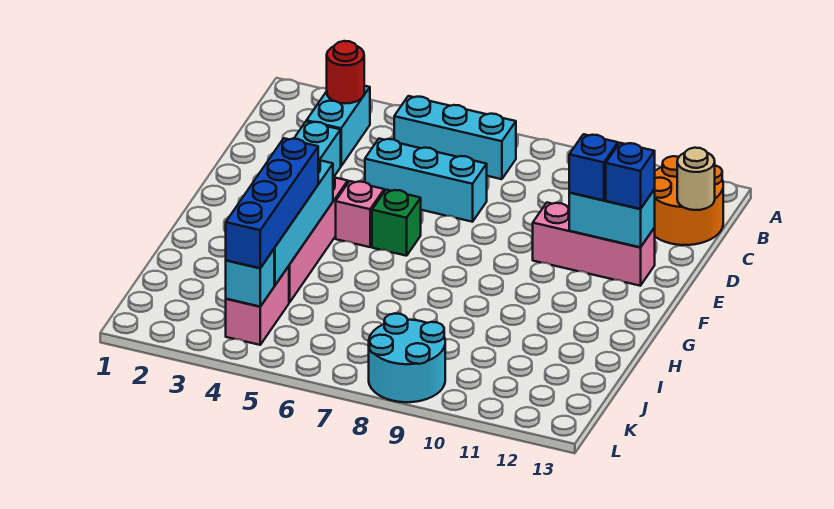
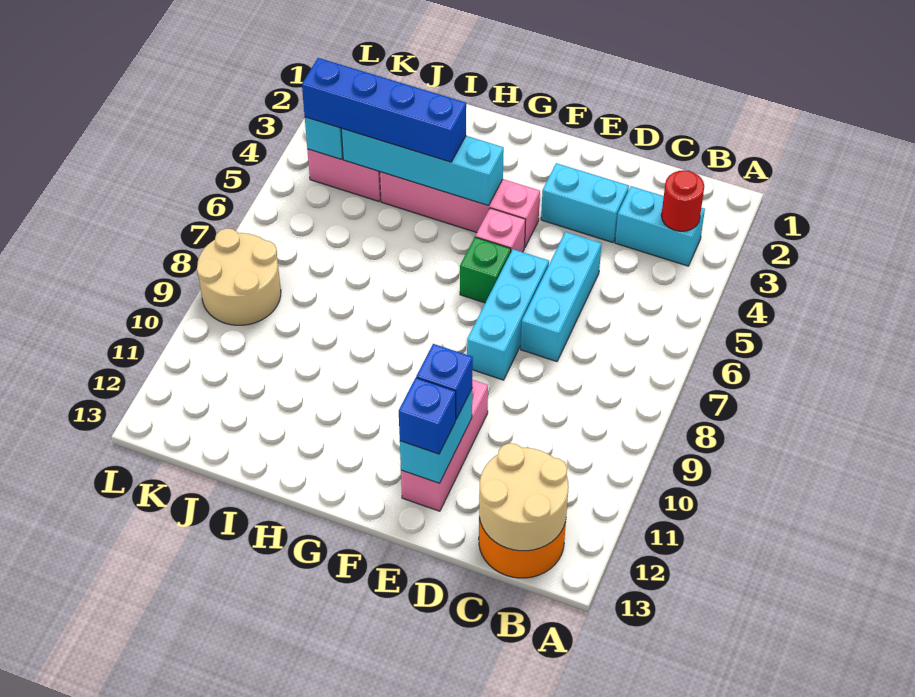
cyan 1x3 brick [394,96,516,179] -> cyan 1x3 brick moved to [467,249,549,380]
tan 1x1 round brick [677,148,715,210] -> tan 2x2 round brick [479,443,569,551]
cyan 2x2 round brick [369,313,445,402] -> tan 2x2 round brick [197,228,281,325]

